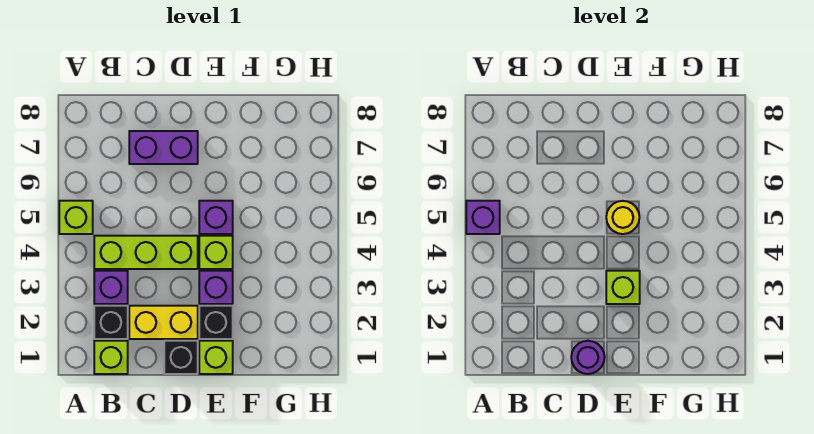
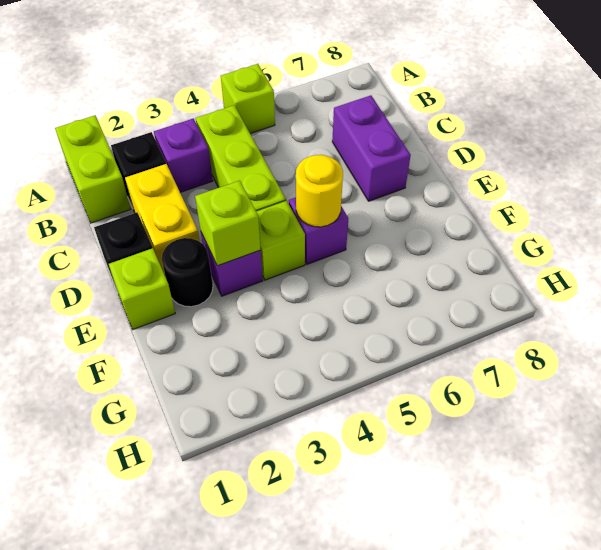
purple 1x1 brick [466,201,500,234] -> none
lime 1x1 brick [94,341,128,374] -> lime 1x2 brick [55,115,131,223]
purple 1x1 round brick [571,341,605,374] -> none
black 1x1 brick [199,306,233,339] -> black 1x1 round brick [162,238,213,307]

